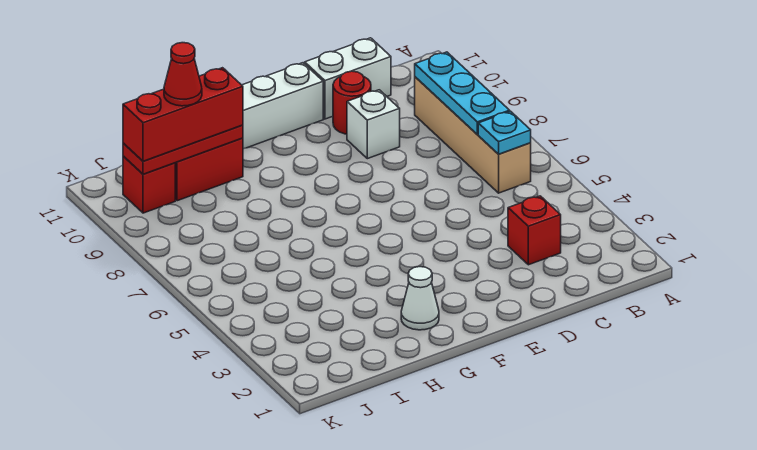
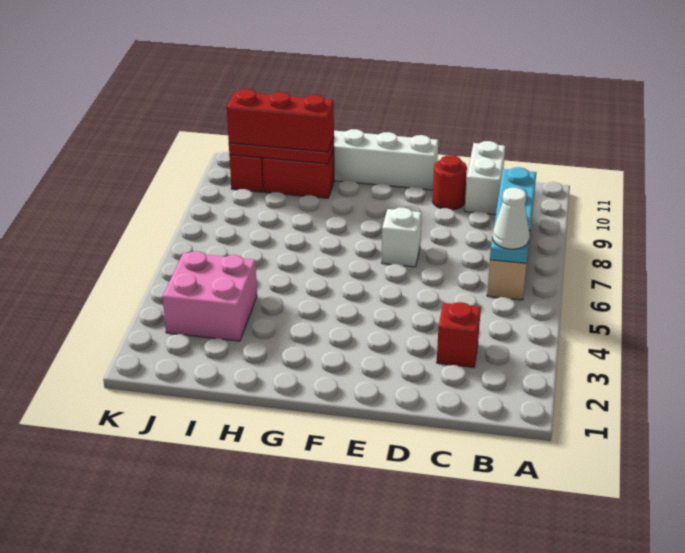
white 1x2 brick [305,38,391,119] -> white 1x2 brick turned to [465,141,505,215]
white 1x1 brick [347,90,400,159] -> white 1x1 brick moved to [382,208,422,267]
white 1x1 cone [401,267,439,330] -> white 1x1 cone moved to [492,188,529,249]
none -> pink 2x2 brick [163,251,257,341]
red 1x1 cone [164,43,202,106] -> none

